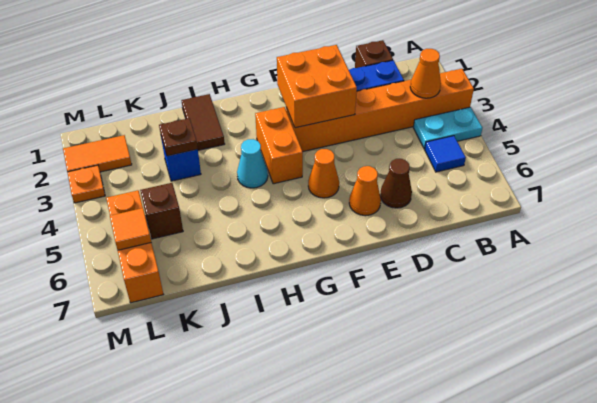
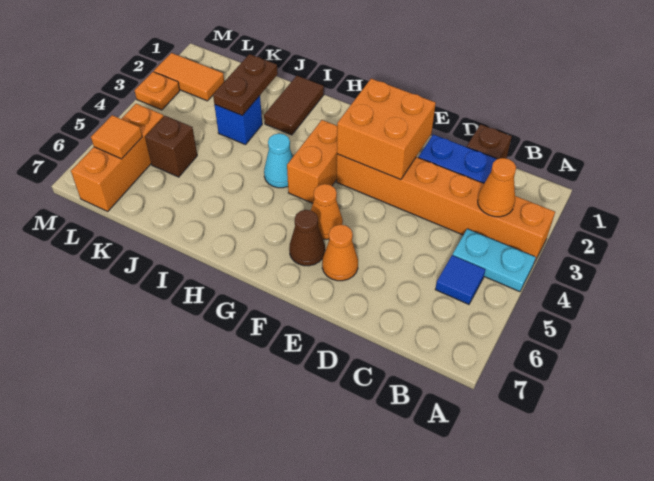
brown 1x1 cone [380,159,412,208] -> brown 1x1 cone moved to [289,210,325,266]
brown 1x1 plate [159,118,198,156] -> brown 1x2 plate [213,54,278,116]

